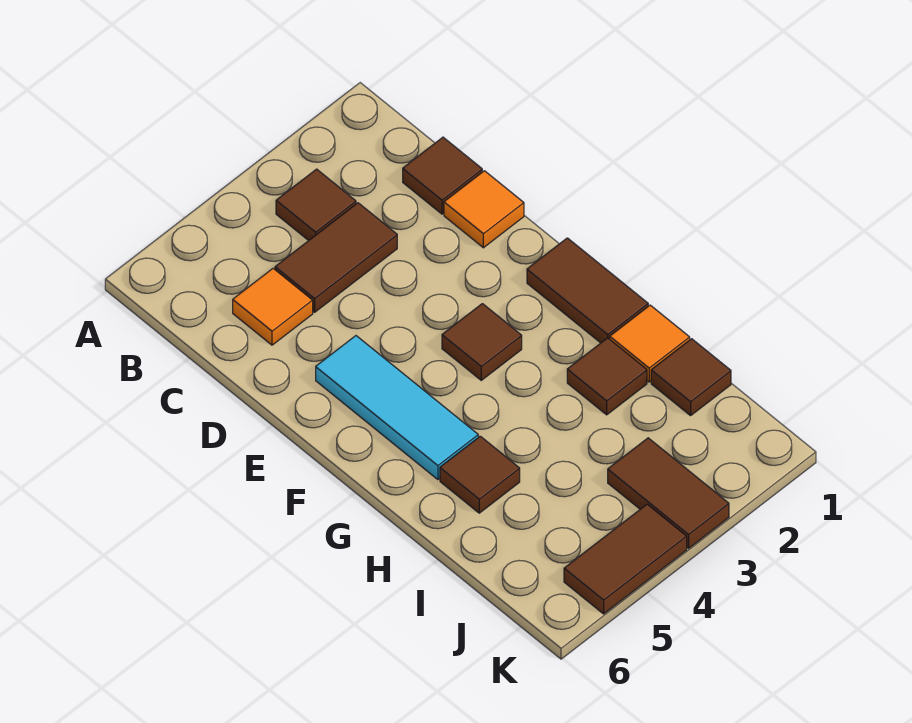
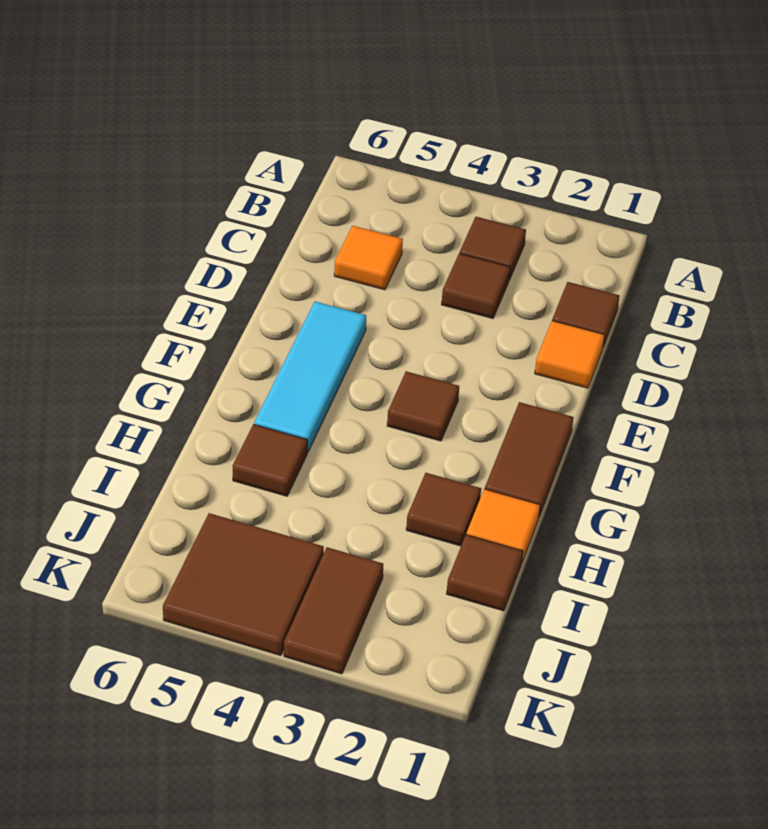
brown 1x2 tile [275,203,397,312] -> brown 1x1 tile [442,253,510,318]
brown 1x2 tile [564,504,687,614] -> brown 2x2 tile [163,513,324,656]

